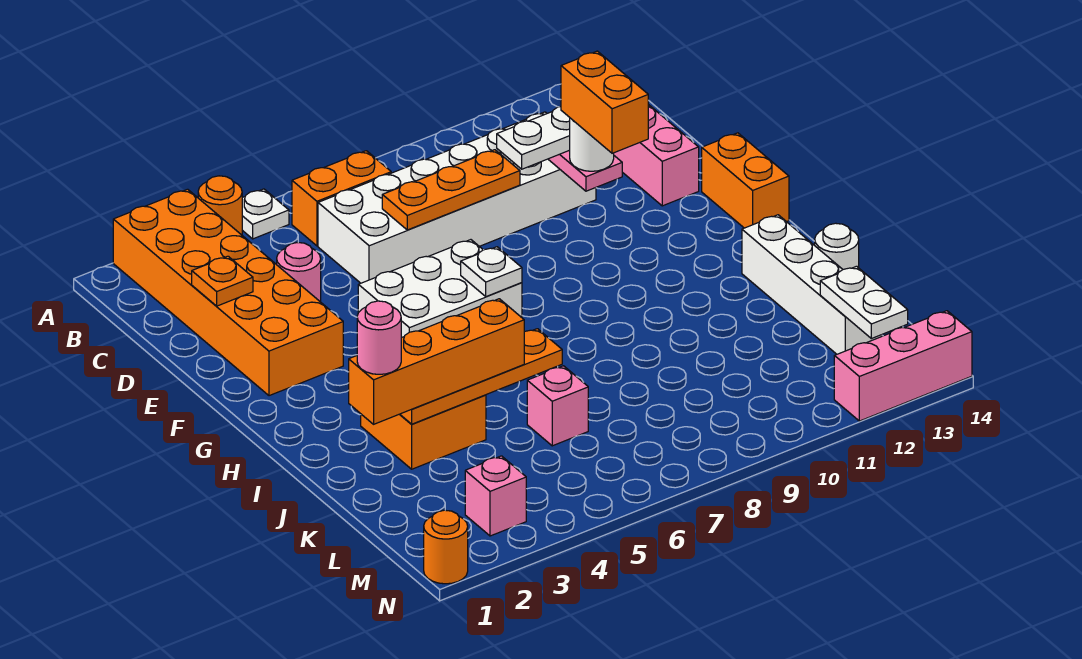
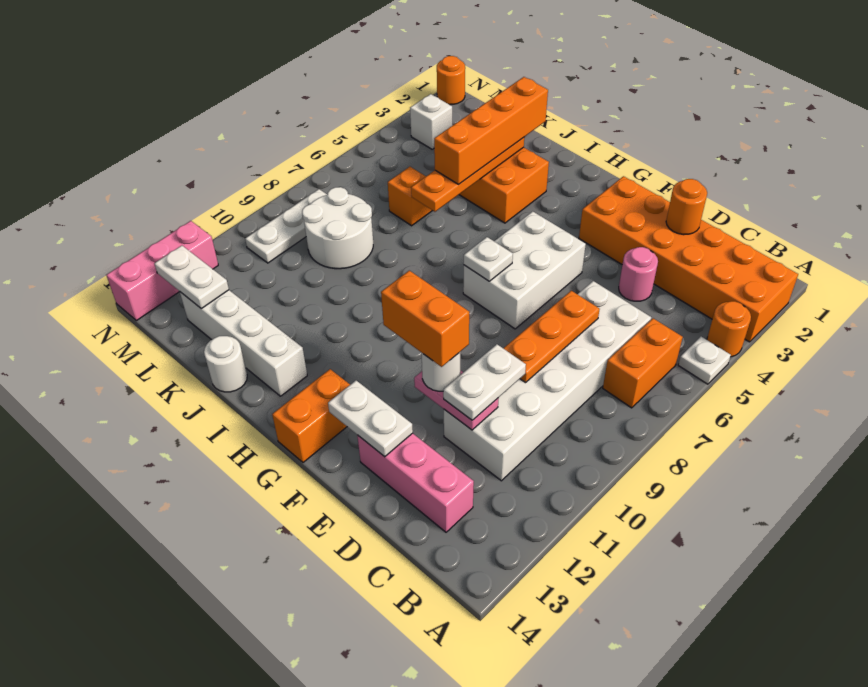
orange 1x1 plate [192,256,253,306] -> orange 1x1 round brick [666,179,707,235]
none -> white 1x2 plate [328,381,413,457]
orange 1x2 brick [702,133,789,228] -> orange 1x2 brick turned to [272,369,350,462]
pink 1x1 round brick [357,301,401,374] -> none
pink 1x1 brick [527,366,588,446] -> orange 1x1 brick [388,167,432,226]
none -> white 2x2 round brick [302,187,373,269]
pink 1x1 brick [465,456,526,536] -> white 1x1 brick [410,94,452,149]
none -> white 1x3 plate [245,189,327,263]

